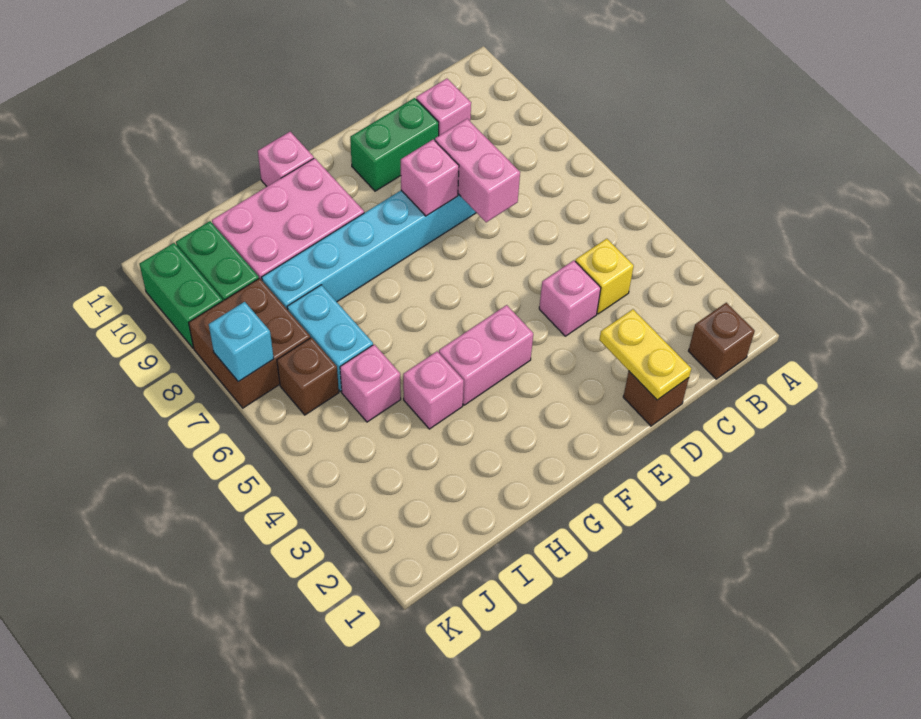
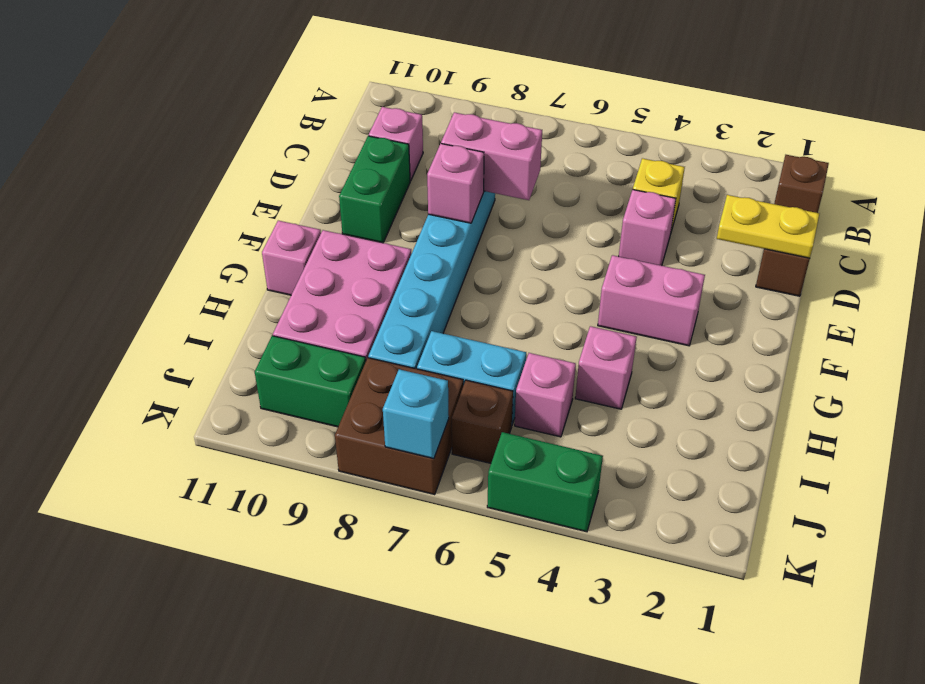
pink 1x2 brick [439,305,533,405] -> pink 1x2 brick turned to [598,255,705,346]
green 1x2 brick [139,243,223,348] -> green 1x2 brick moved to [487,432,603,532]

